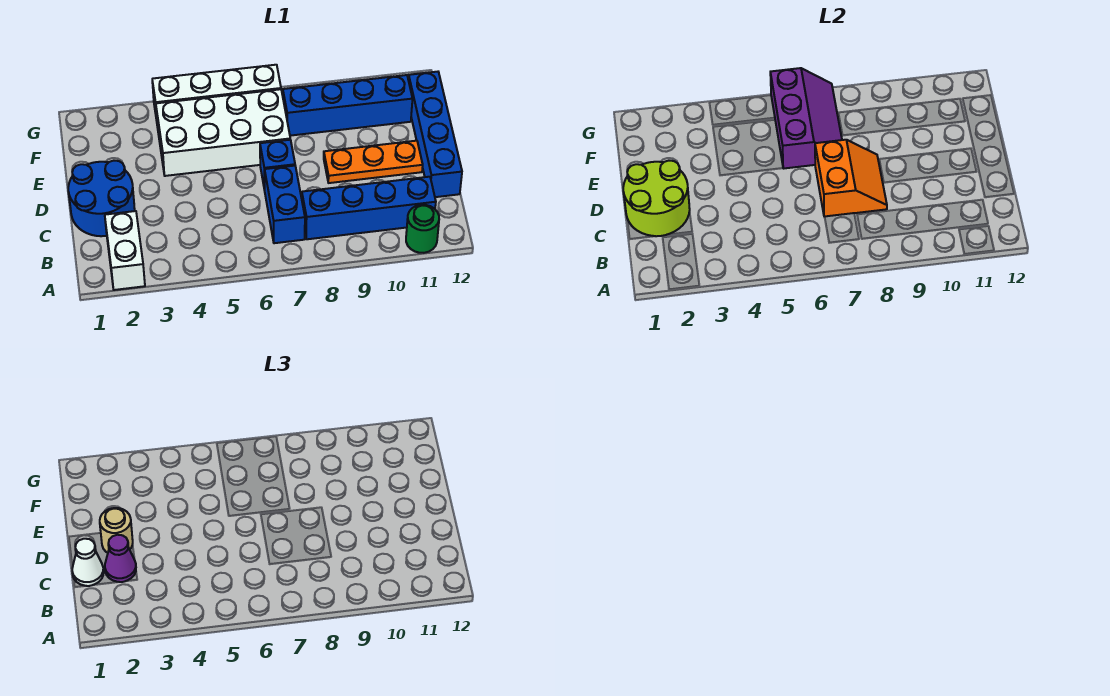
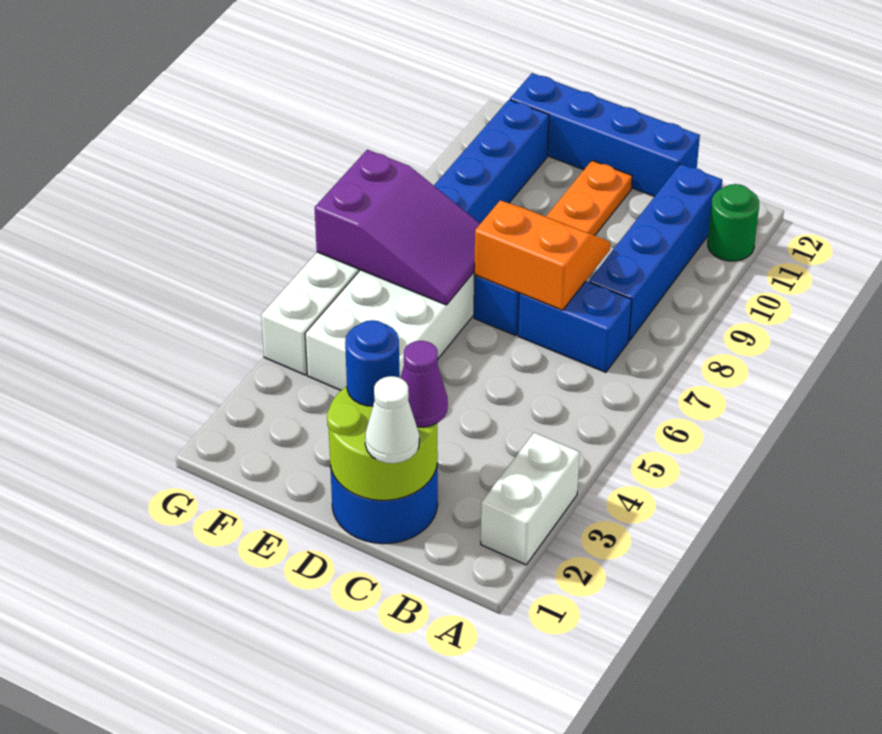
white 1x2 brick [105,211,145,290] -> white 1x2 brick turned to [481,433,580,565]
tan 1x1 round brick [100,508,133,553] -> blue 1x1 round brick [345,320,400,406]
purple 2x3 slope [770,68,842,169] -> purple 2x3 slope turned to [315,150,480,305]

